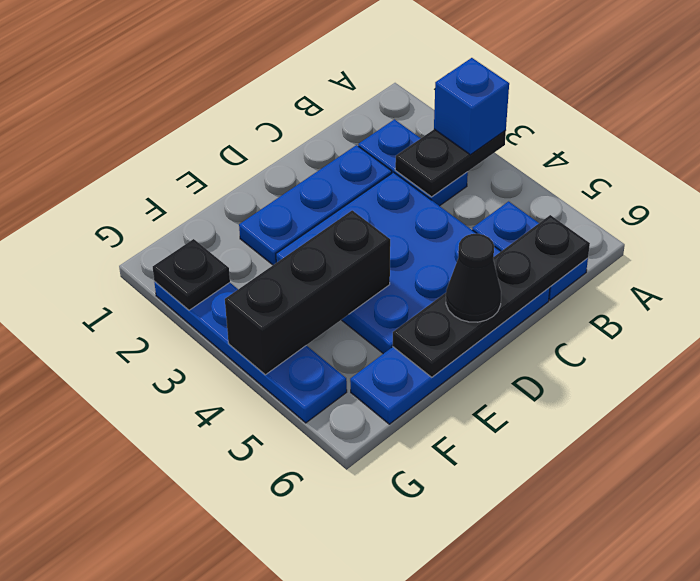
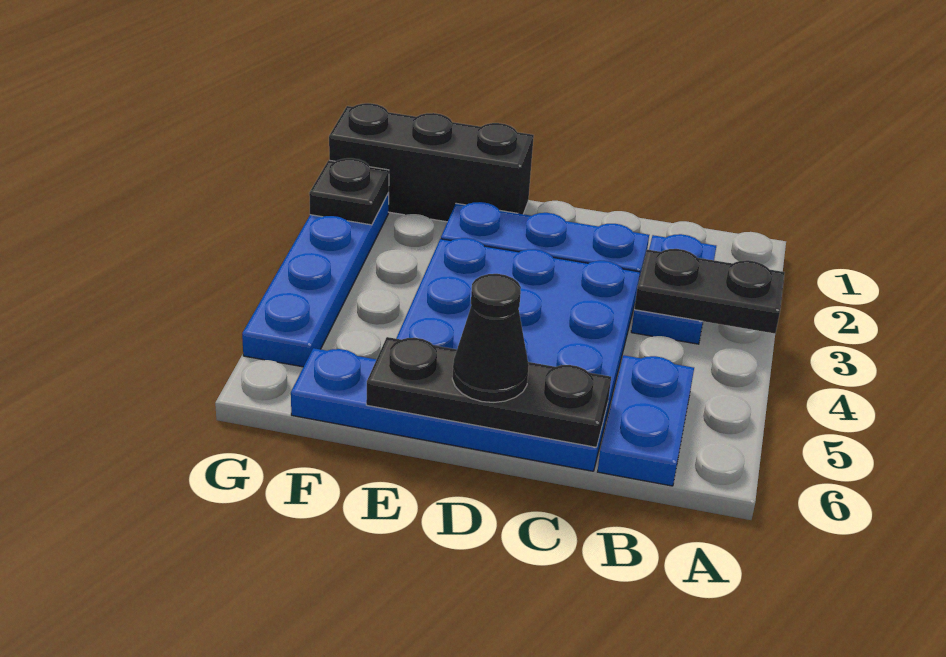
blue 1x1 brick [434,58,509,155] -> none
black 1x4 plate [393,215,590,377] -> black 1x3 plate [366,337,611,447]
black 1x3 brick [225,210,390,375] -> black 1x3 brick moved to [329,103,534,222]

